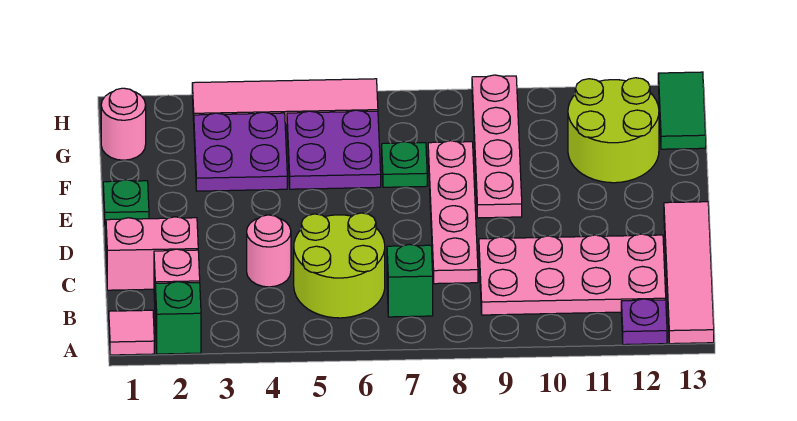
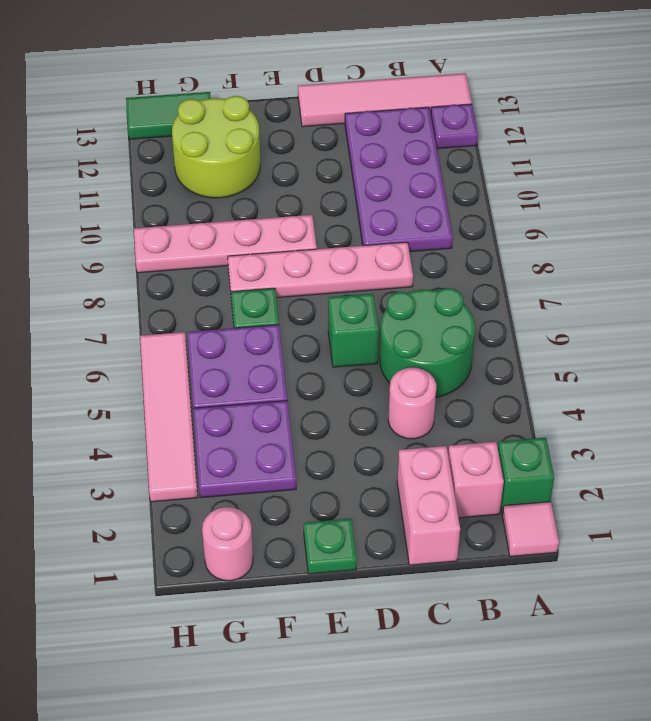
lime 2x2 round brick [294,213,385,318] -> green 2x2 round brick [380,288,475,397]
green 1x1 brick [387,244,433,317] -> green 1x1 brick moved to [328,294,379,367]
pink 2x4 plate [479,234,666,315] -> purple 2x4 plate [345,107,453,252]

